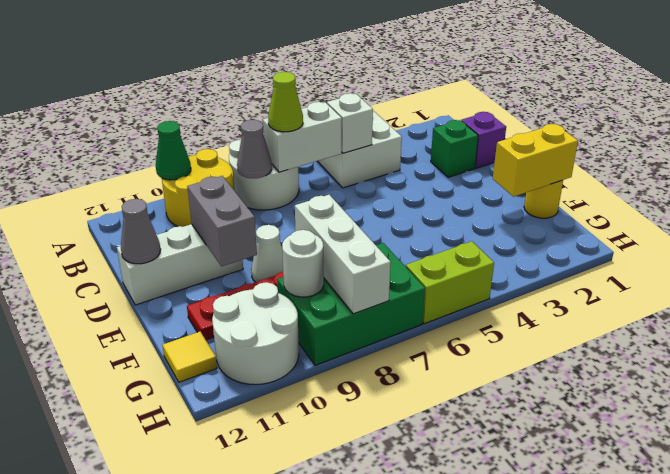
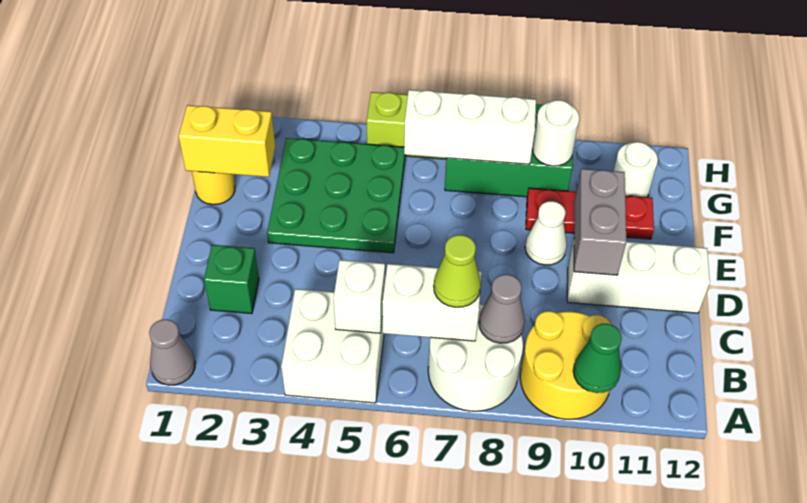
purple 1x1 brick [461,112,506,168] -> none
grey 1x1 cone [121,199,161,264] -> grey 1x1 cone moved to [149,319,195,385]
none -> green 3x3 plate [267,138,405,253]
white 1x3 brick [295,195,391,314] -> white 1x3 brick turned to [404,90,536,164]
white 2x2 round brick [212,282,299,385] -> white 1x1 round brick [614,142,658,197]
yellow 1x1 tile [163,332,217,382] -> none

